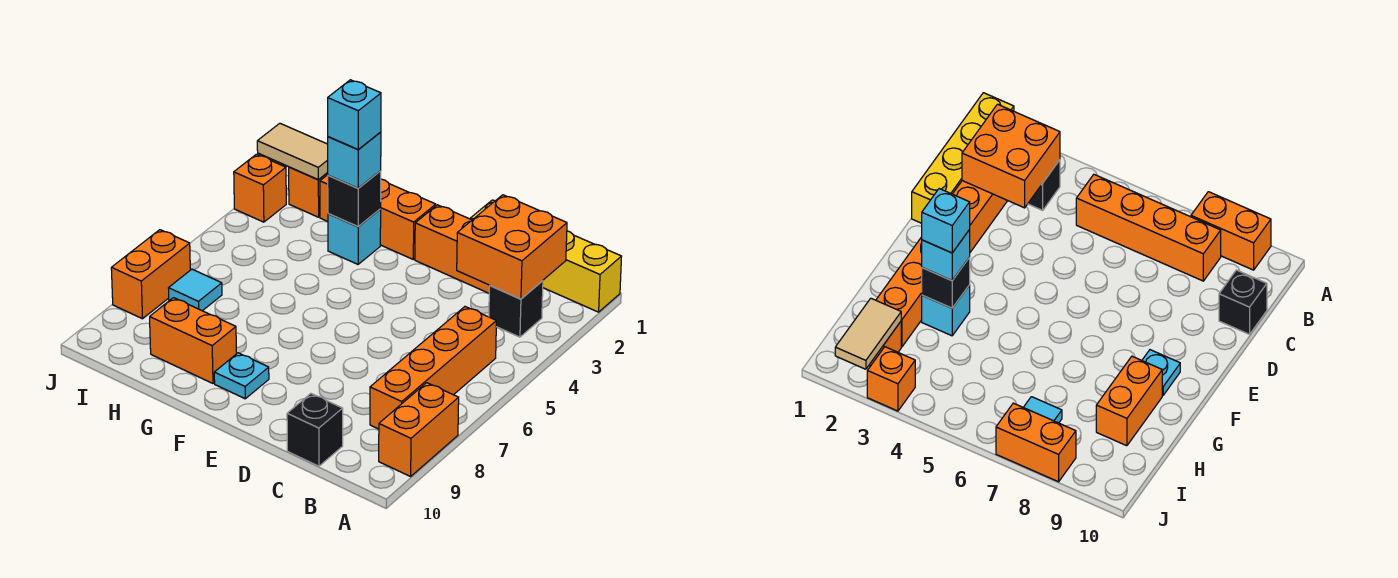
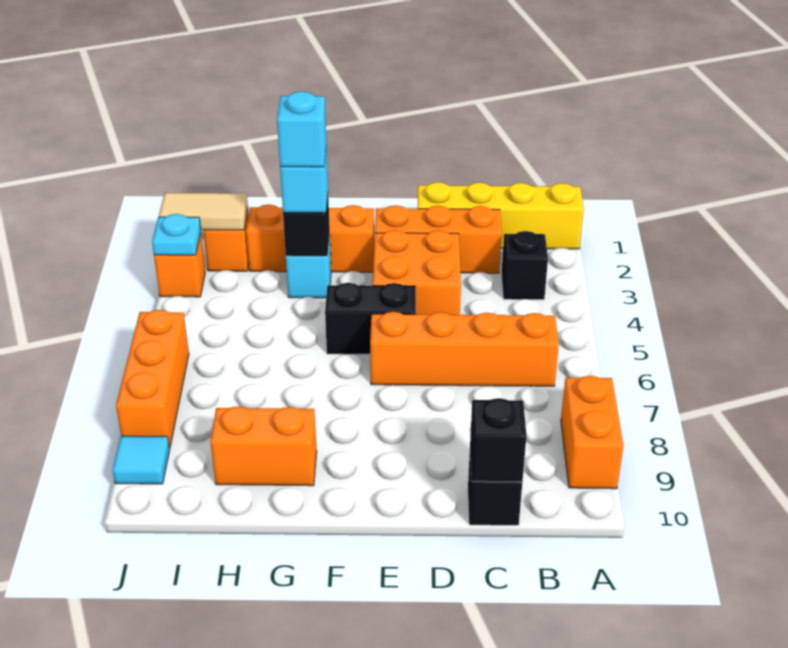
orange 2x2 brick [457,195,567,299] -> orange 2x2 brick moved to [373,230,461,315]
orange 1x4 brick [370,307,496,429] -> orange 1x4 brick turned to [370,312,559,386]
none -> black 1x1 brick [470,398,526,482]
none -> black 1x2 brick [325,283,416,354]
cyan 1x1 plate [214,353,269,399] -> cyan 1x1 plate moved to [152,214,201,255]
cyan 1x1 tile [169,269,222,311] -> cyan 1x1 tile moved to [112,436,170,484]
orange 1x2 brick [111,230,190,319] -> orange 1x3 brick [116,310,189,448]

